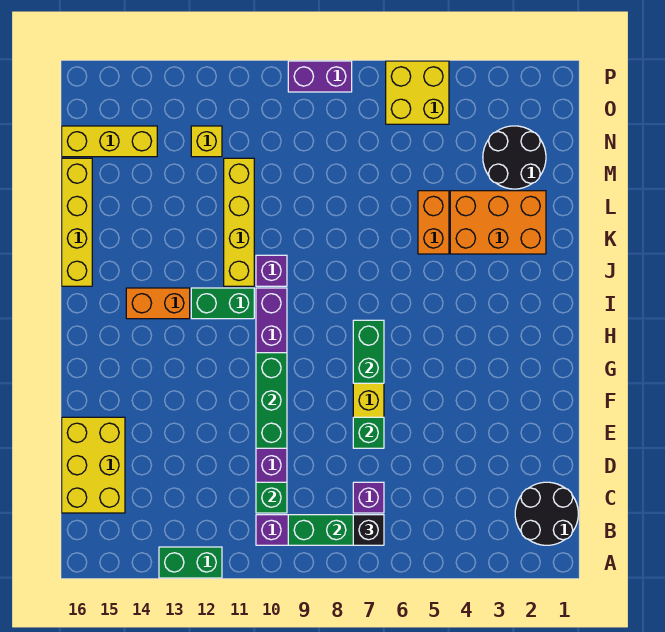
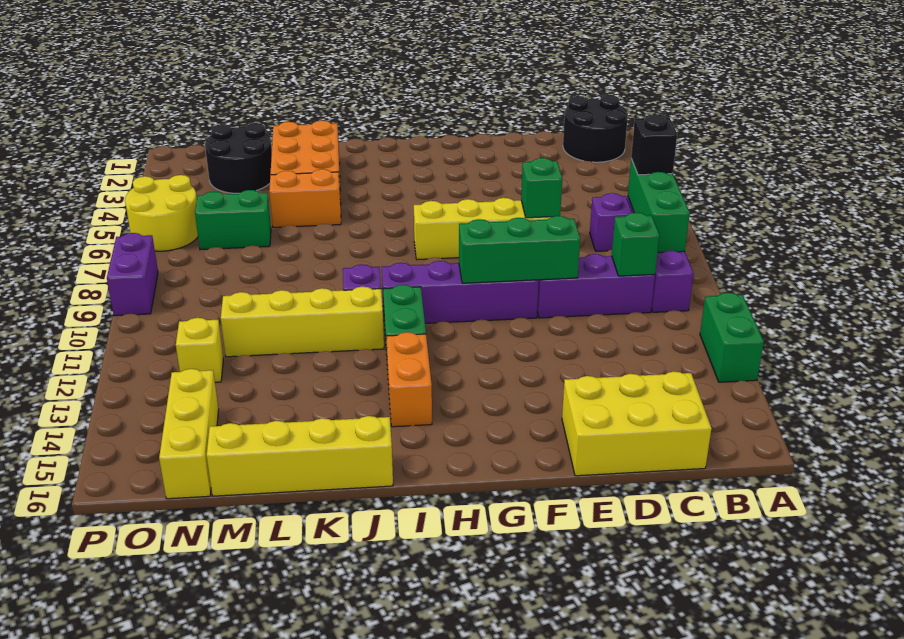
green 1x2 brick [353,320,384,383] -> green 1x2 brick moved to [195,190,271,250]
yellow 2x2 brick [386,61,449,124] -> yellow 2x2 round brick [125,175,198,251]

